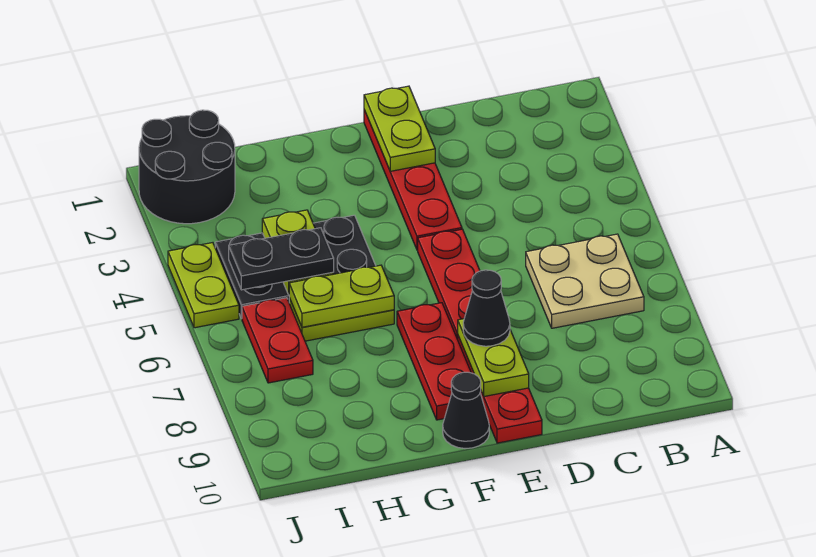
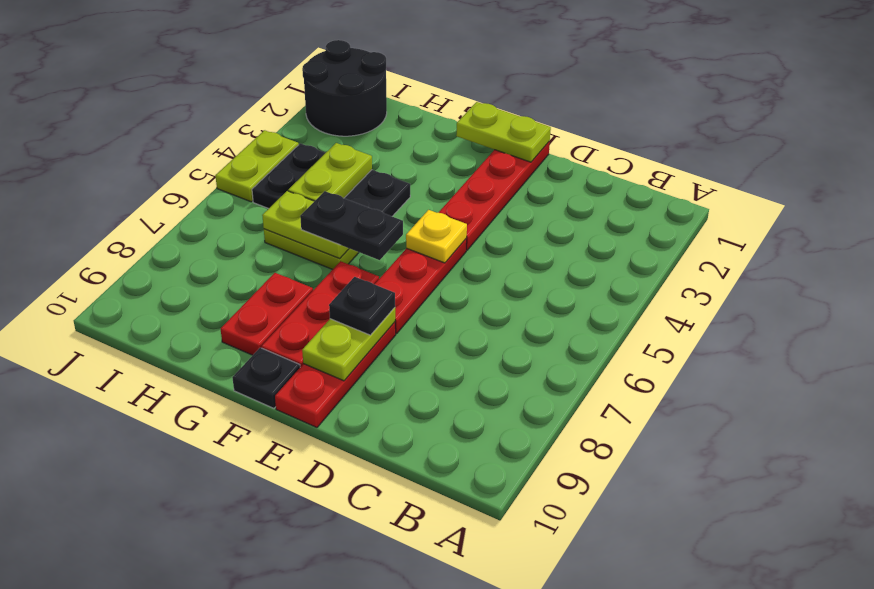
tan 2x2 plate [526,234,644,328] -> none
lime 1x2 plate [364,86,435,171] -> lime 1x2 plate turned to [456,102,551,162]
none -> yellow 1x1 plate [406,210,467,263]
black 1x1 cone [463,270,510,346] -> black 1x1 plate [329,277,395,335]
black 1x1 cone [443,372,489,449] -> black 1x1 plate [232,348,300,408]
black 1x2 plate [229,228,334,290] -> black 1x2 plate moved to [300,191,403,260]
red 1x2 plate [242,298,313,383] -> red 1x2 plate moved to [221,273,313,355]

